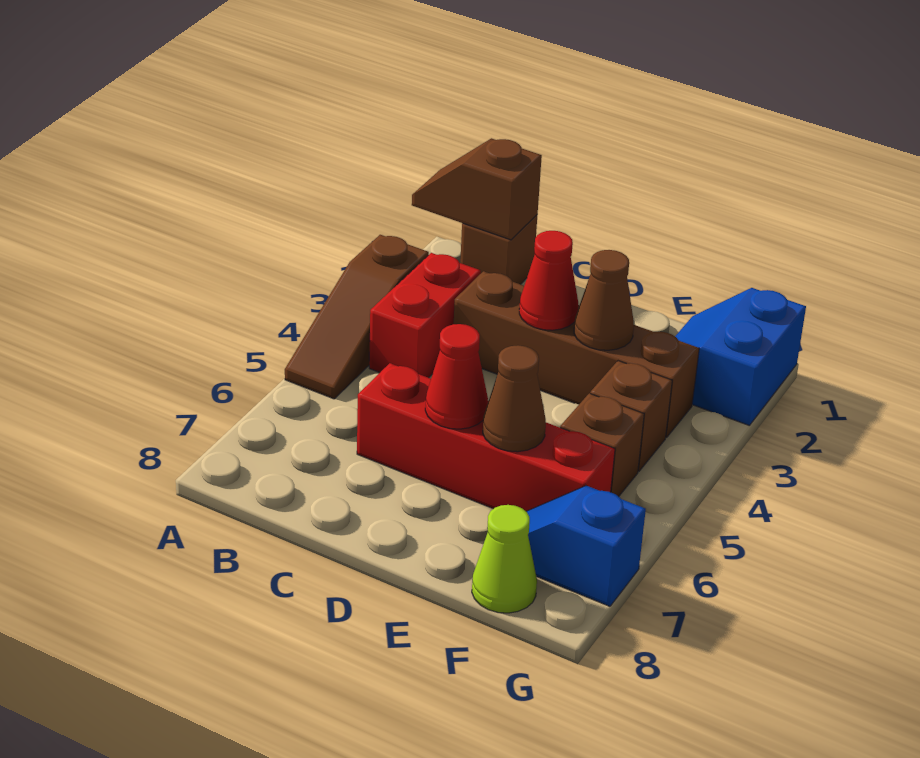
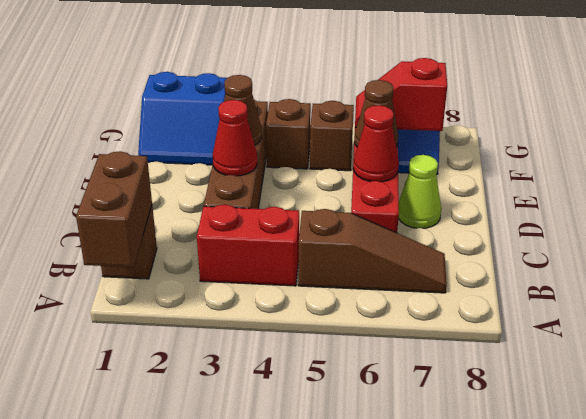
brown 1x2 slope [412,138,542,240] -> brown 1x2 brick [76,151,152,267]
brown 1x3 slope [285,235,429,399] -> brown 1x3 slope moved to [298,209,447,293]
none -> red 1x2 slope [355,58,447,131]
lime 1x1 cone [472,505,537,613] -> lime 1x1 cone moved to [398,155,441,228]

